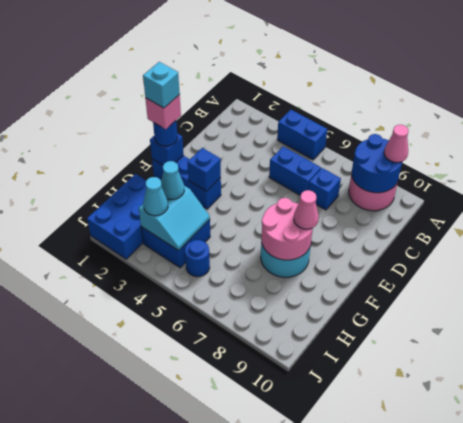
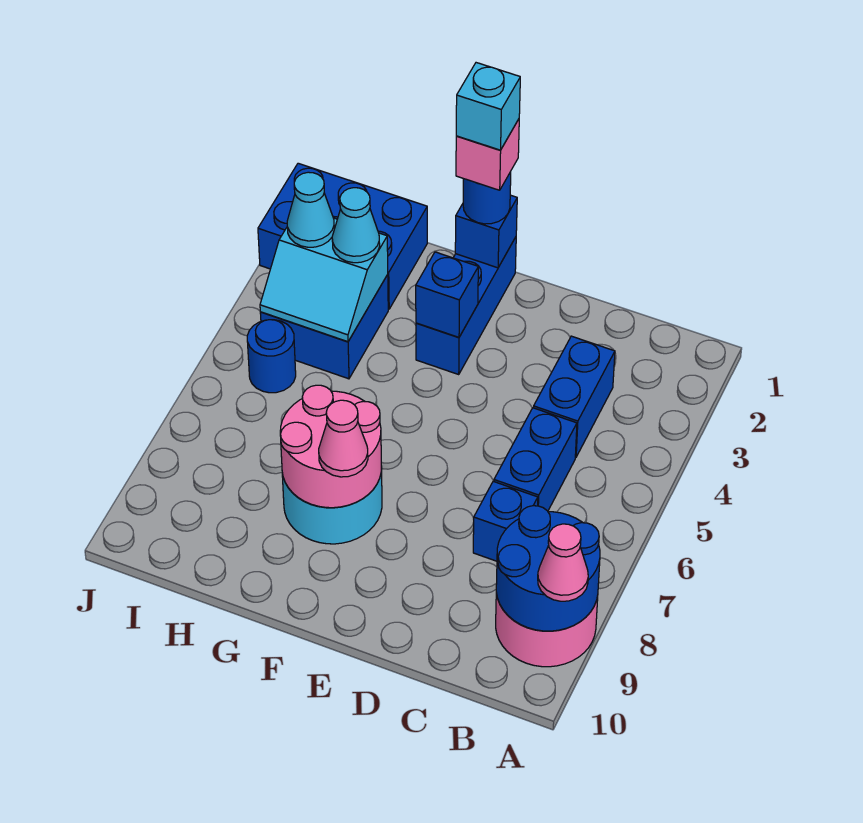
blue 1x2 brick [277,110,327,160] -> blue 1x2 brick moved to [534,336,615,457]

